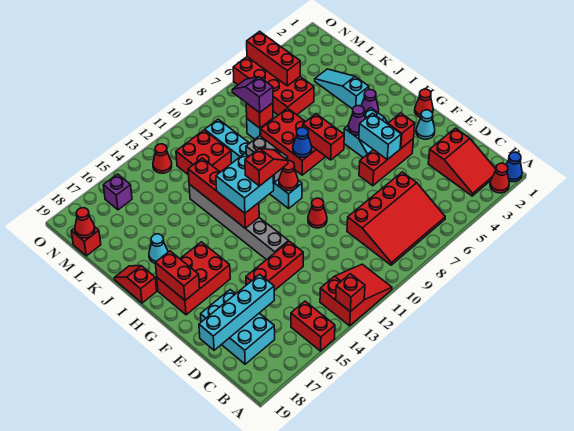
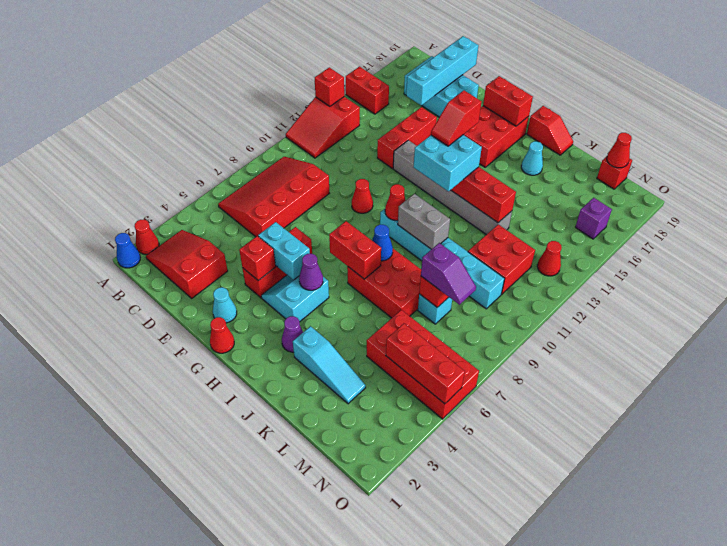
red 1x2 slope [245,148,288,186] -> red 1x2 slope moved to [431,91,481,146]

